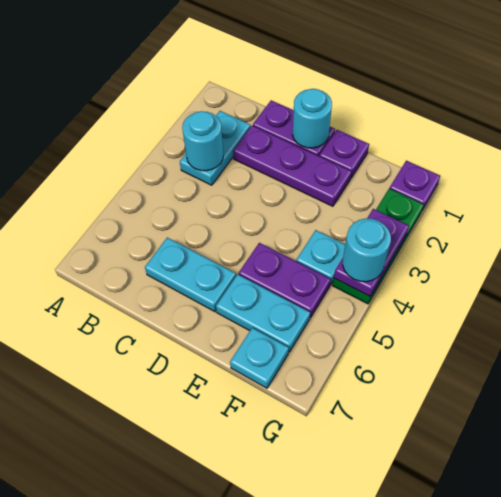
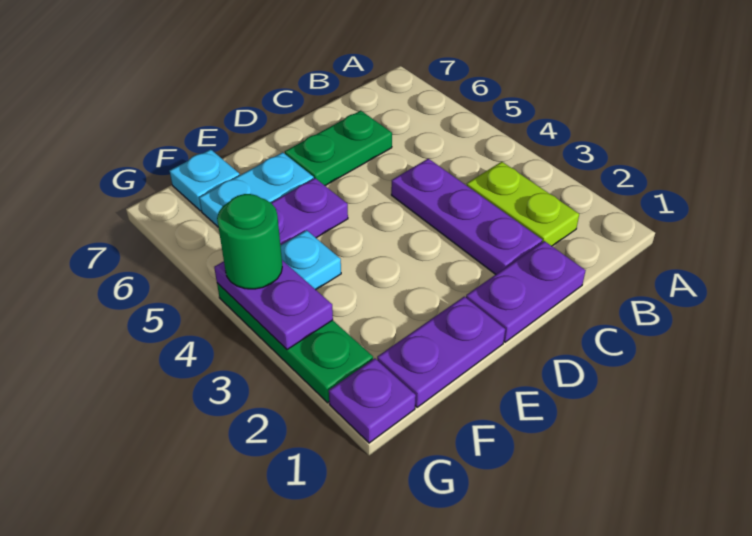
cyan 1x2 plate [180,111,250,185] -> lime 1x2 plate [467,162,579,246]
cyan 1x1 round brick [182,111,223,171] -> none
purple 1x3 plate [233,126,352,206] -> purple 1x3 plate turned to [391,159,542,274]
cyan 1x2 plate [145,237,236,312] -> green 1x2 plate [285,111,392,186]
cyan 1x1 round brick [293,89,332,148] -> none
purple 1x1 plate [319,130,369,178] -> purple 1x2 plate [377,297,505,407]
cyan 1x1 round brick [343,218,391,282] -> green 1x1 round brick [217,194,282,289]

